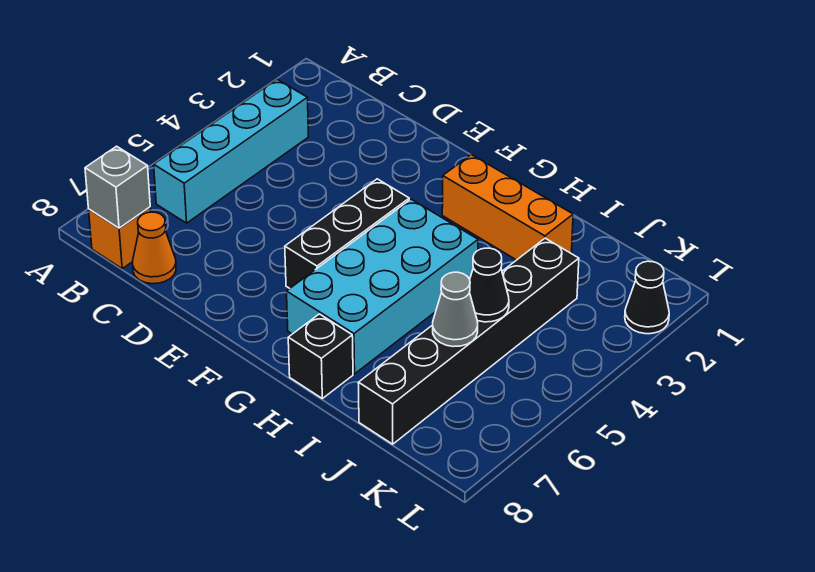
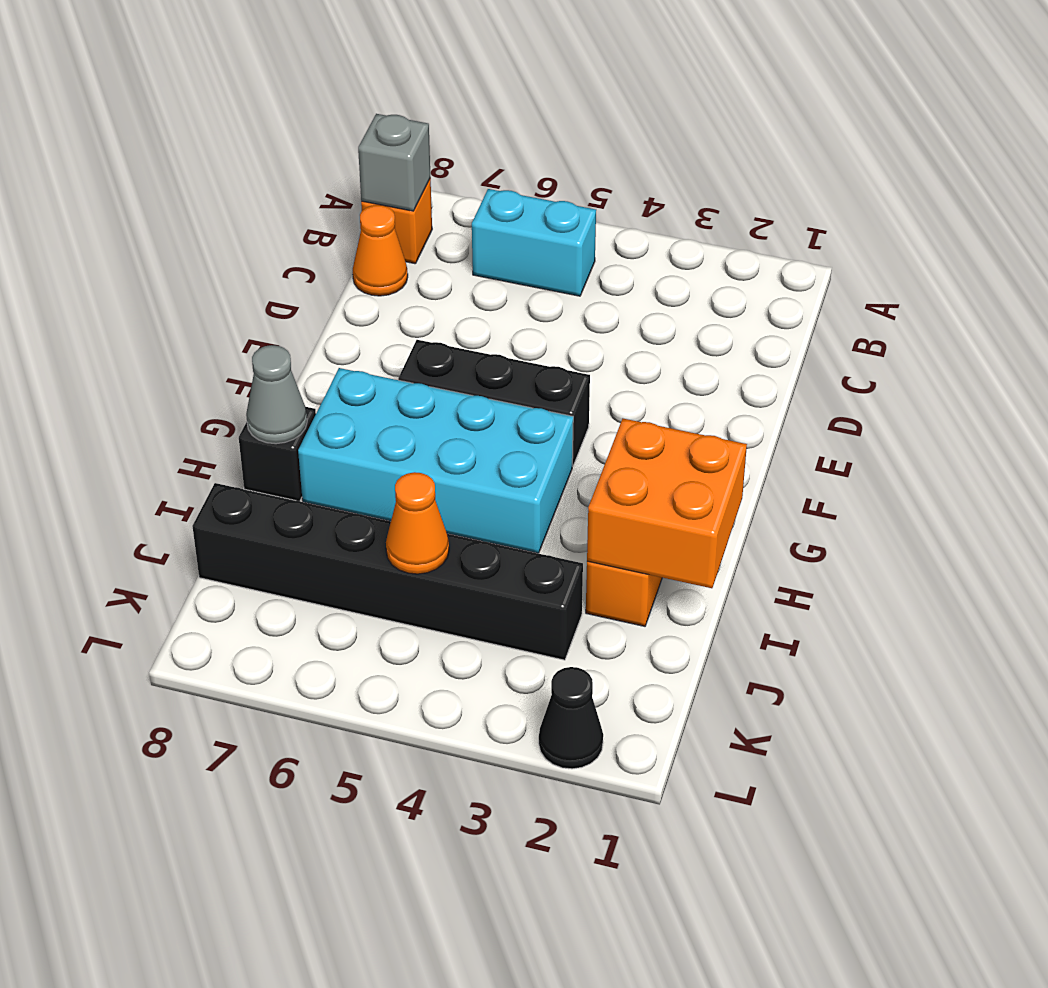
cyan 1x4 brick [154,80,308,223] -> cyan 1x2 brick [472,189,596,296]
none -> orange 2x2 brick [587,419,747,588]
black 1x1 cone [470,248,509,322] -> orange 1x1 cone [386,472,449,574]
grey 1x1 cone [433,272,478,347] -> grey 1x1 cone moved to [246,345,307,444]

